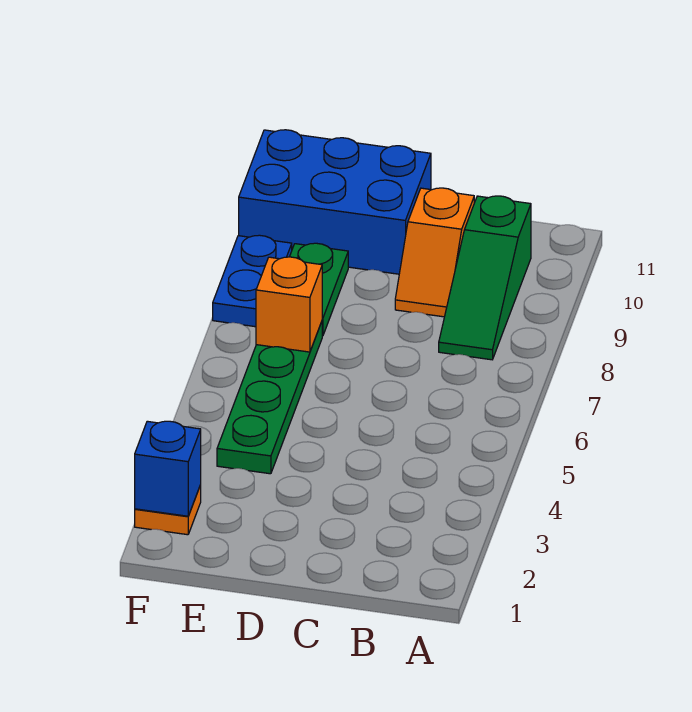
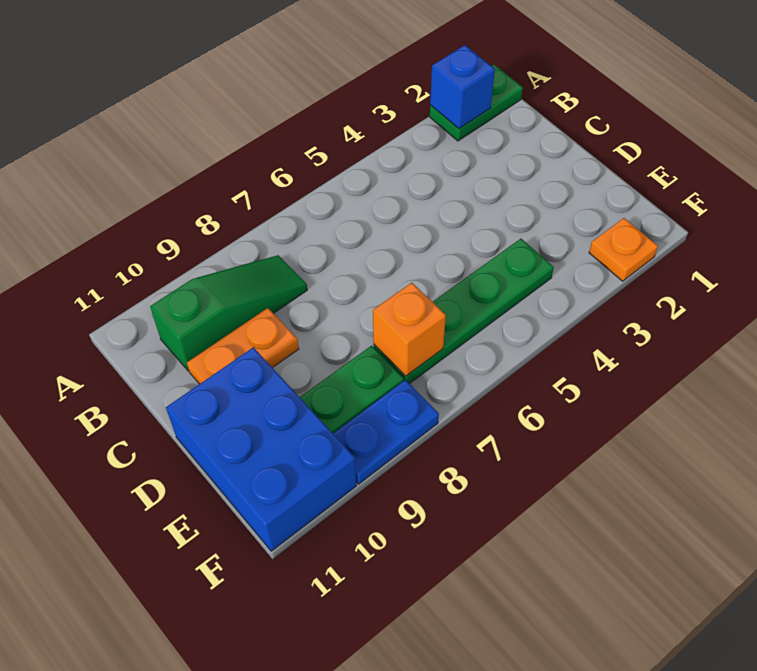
none -> green 1x2 plate [430,65,523,141]
orange 1x2 slope [395,188,474,317] -> orange 1x2 plate [187,308,299,384]
blue 1x1 brick [135,421,201,516] -> blue 1x1 brick moved to [430,45,495,129]

